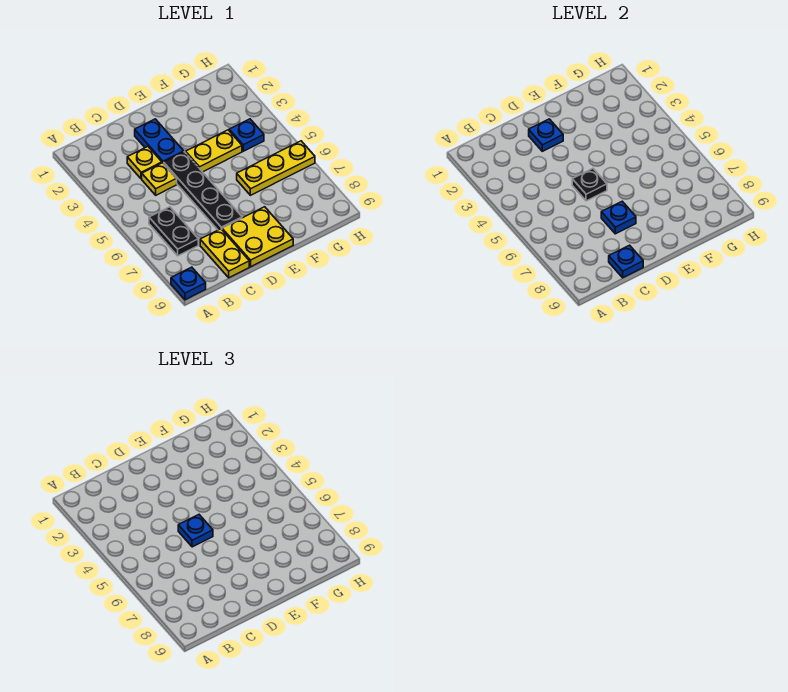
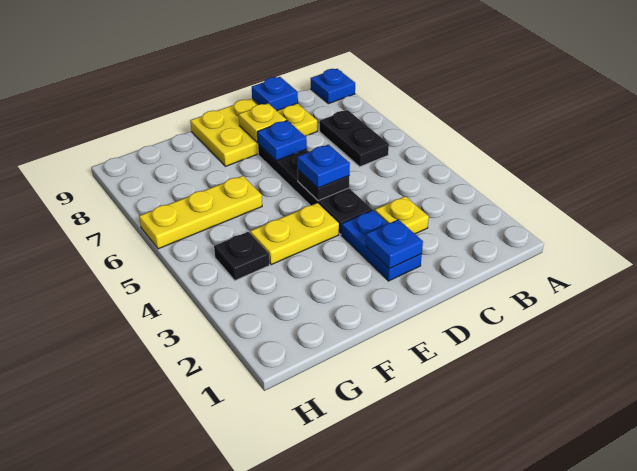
yellow 1x1 plate [142,163,177,195] -> yellow 1x1 plate moved to [239,103,287,142]
blue 1x1 plate [229,119,264,151] -> black 1x1 plate [214,232,269,280]

